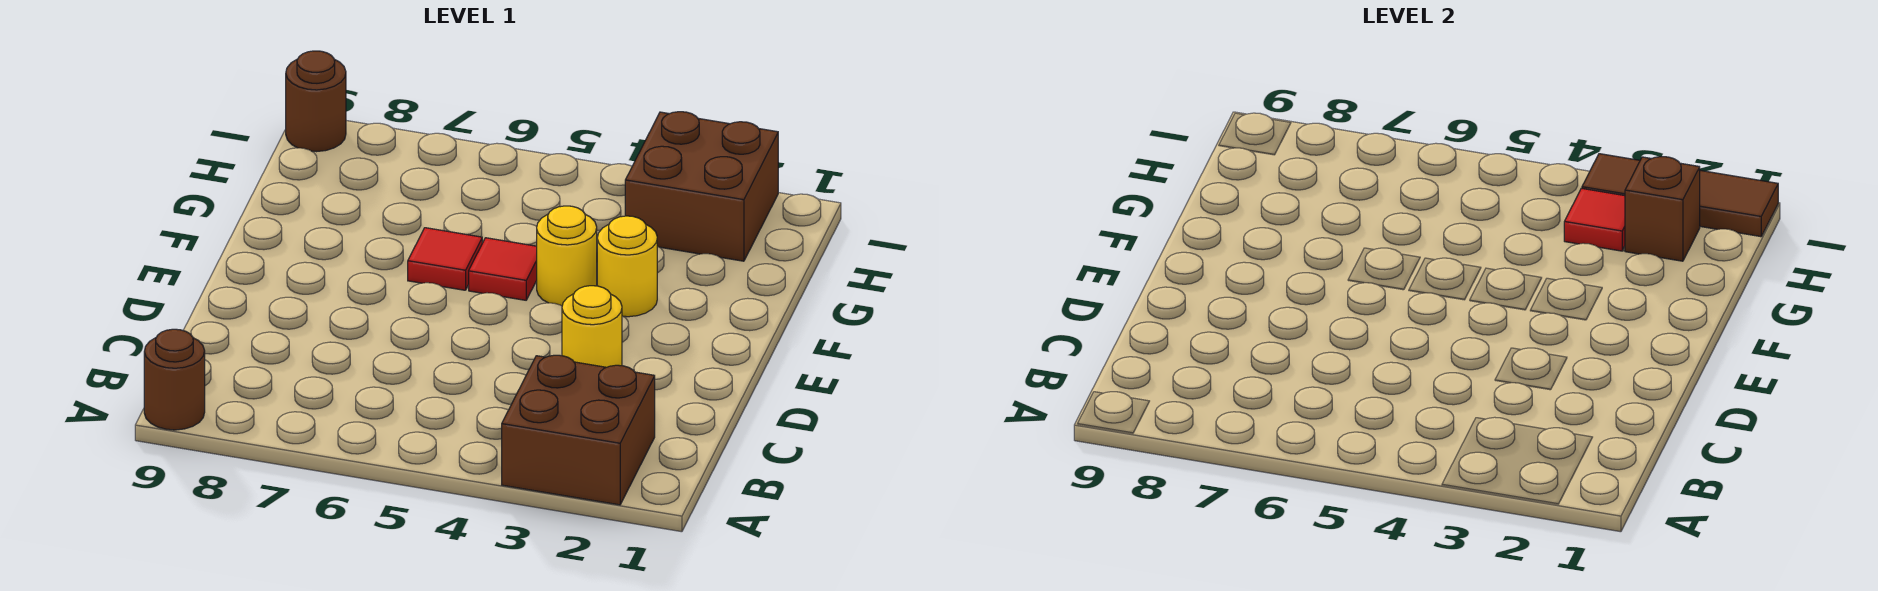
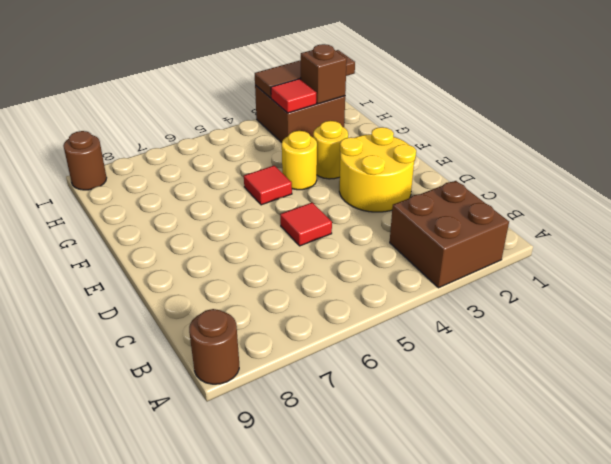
yellow 1x1 round brick [562,286,622,367] -> yellow 2x2 round brick [339,127,416,212]
red 1x1 tile [408,228,482,290] -> red 1x1 tile moved to [280,203,332,246]

